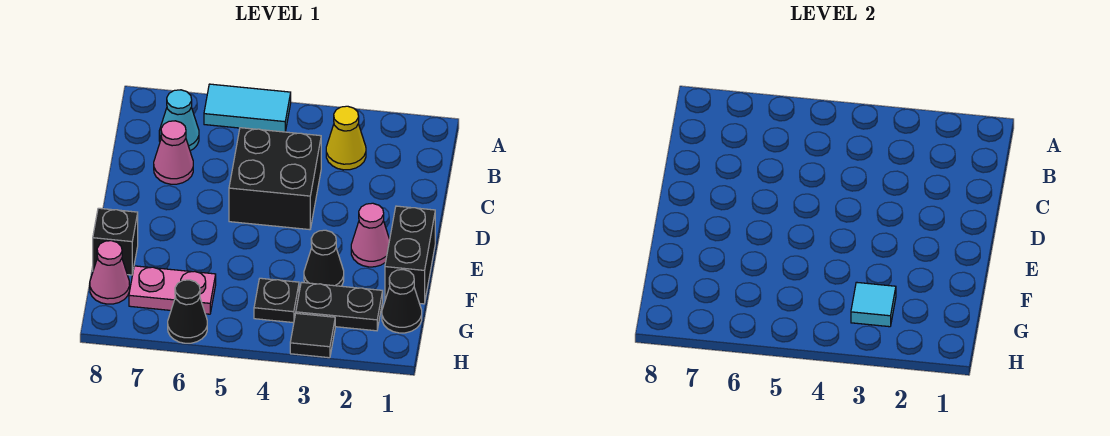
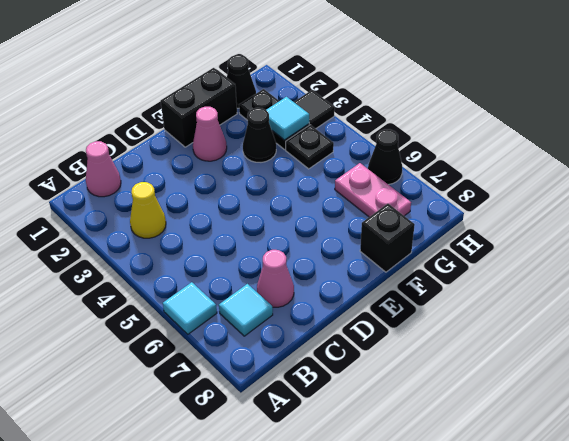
cyan 1x2 tile [204,84,291,132] -> cyan 1x1 tile [163,282,217,334]
cyan 1x1 cone [159,90,199,151] -> cyan 1x1 tile [219,284,273,336]
black 2x2 brick [229,128,321,230] -> none
pink 1x1 cone [90,241,130,304] -> pink 1x1 cone moved to [86,141,121,197]

